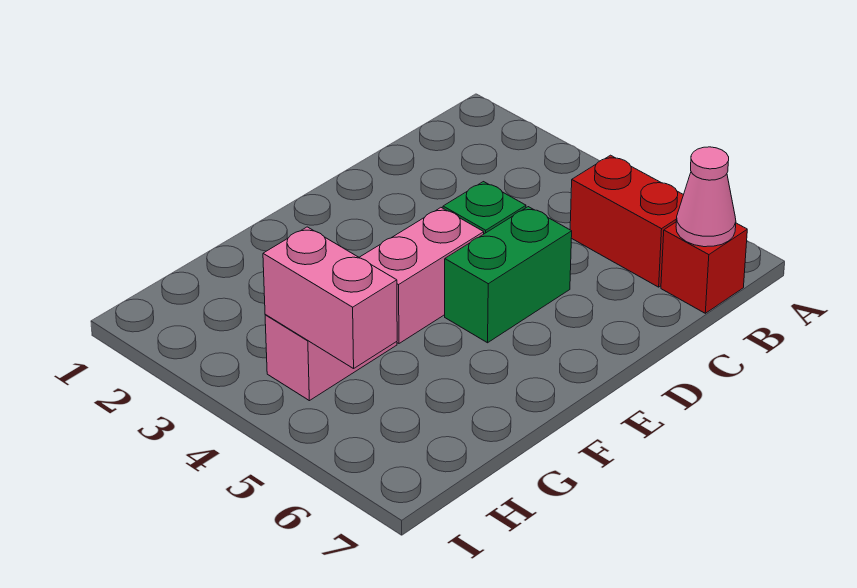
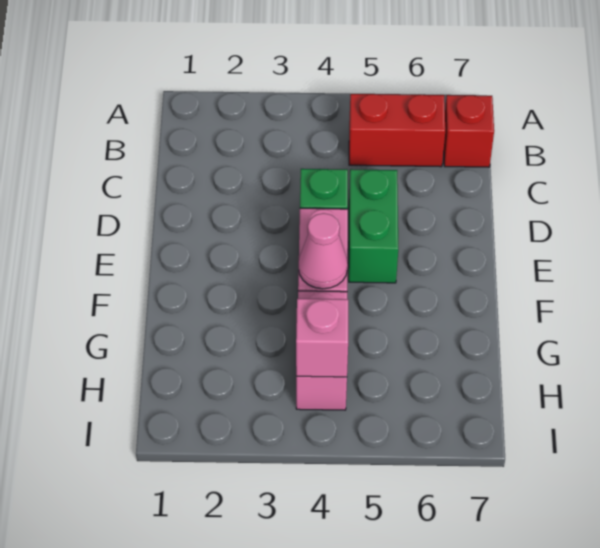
pink 1x1 cone [676,147,736,247] -> pink 1x1 cone moved to [299,213,348,289]
pink 1x2 brick [263,227,397,369] -> pink 1x1 brick [296,299,348,377]

